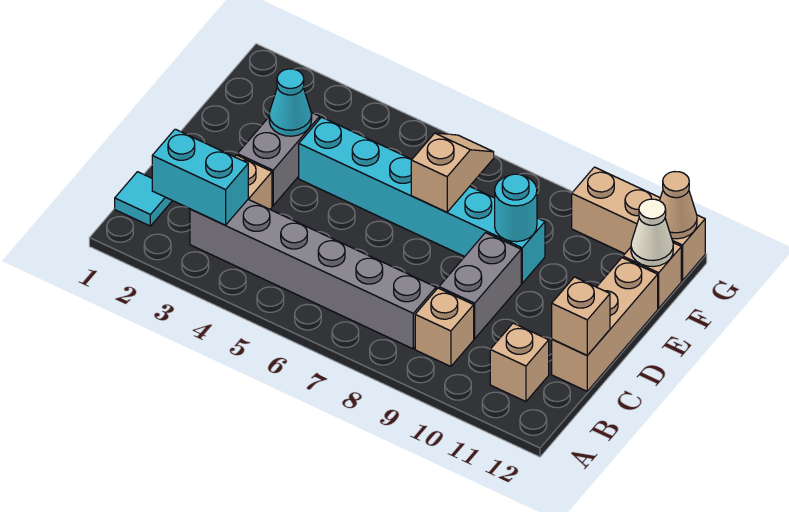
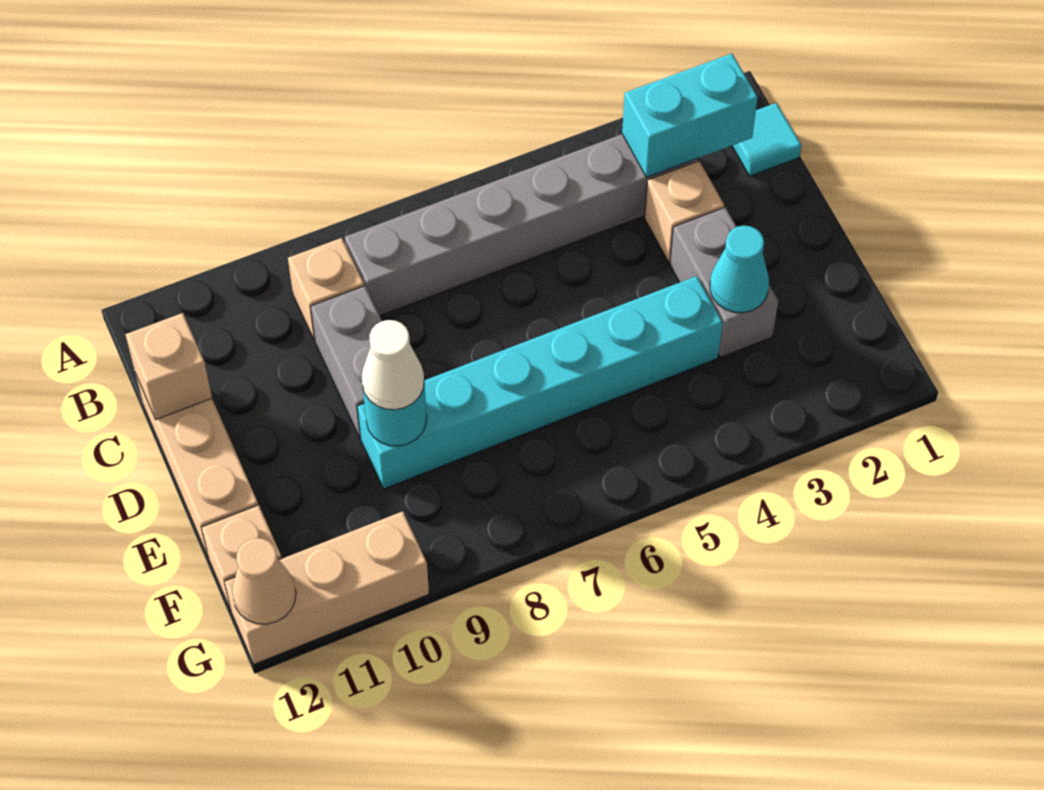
tan 1x1 brick [490,323,549,402] -> none
tan 1x2 slope [411,133,494,212] -> none
white 1x1 cone [631,199,673,267] -> white 1x1 cone moved to [362,320,424,410]

